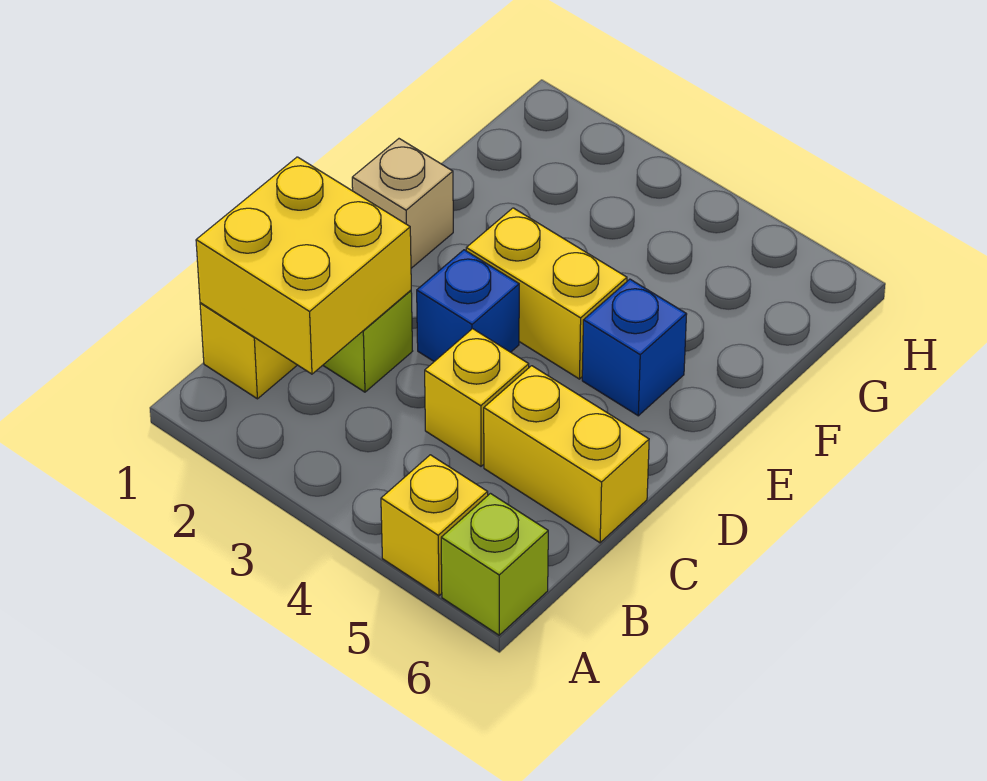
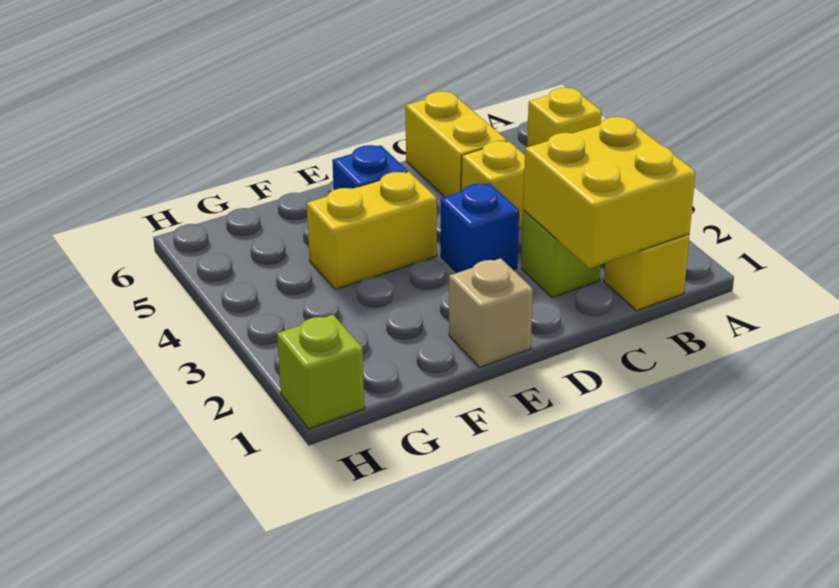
lime 1x1 brick [441,494,548,635] -> lime 1x1 brick moved to [277,315,364,429]
yellow 1x2 brick [466,208,627,379] -> yellow 1x2 brick turned to [307,172,437,289]

